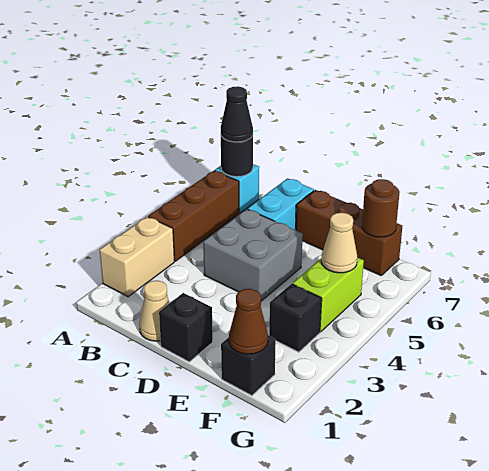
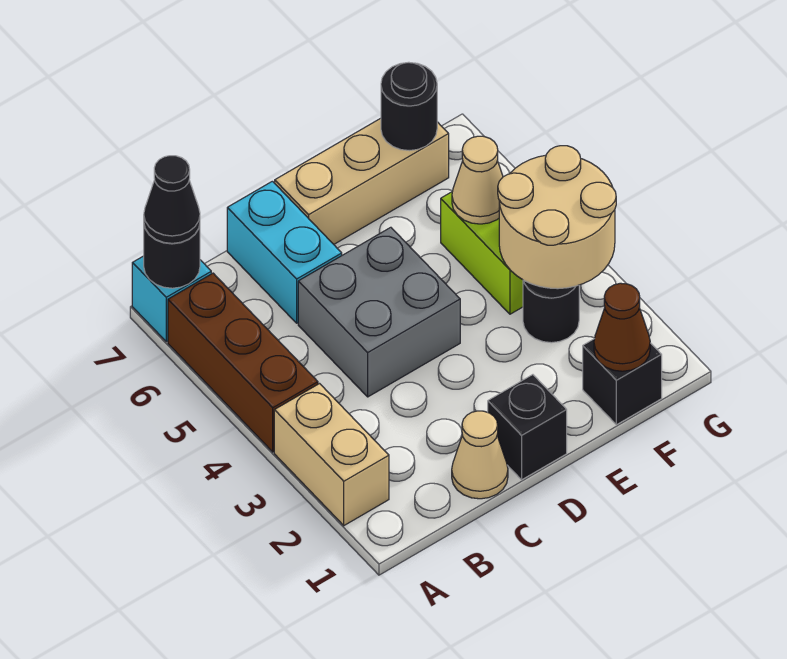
brown 1x3 brick [296,190,402,275] -> tan 1x3 brick [275,118,449,244]
black 1x1 brick [269,284,322,352] -> black 1x1 round brick [523,280,579,343]
none -> tan 2x2 round brick [498,146,616,289]
brown 1x1 round brick [362,179,399,237] -> black 1x1 round brick [381,62,437,151]

